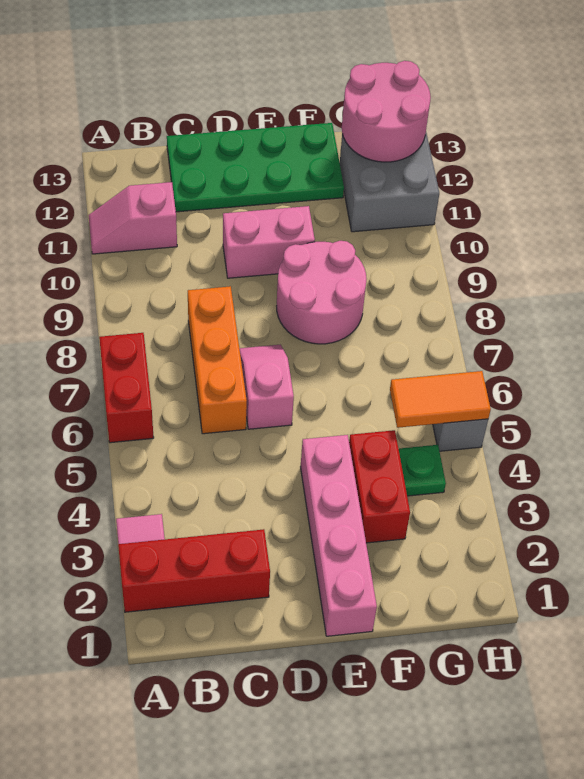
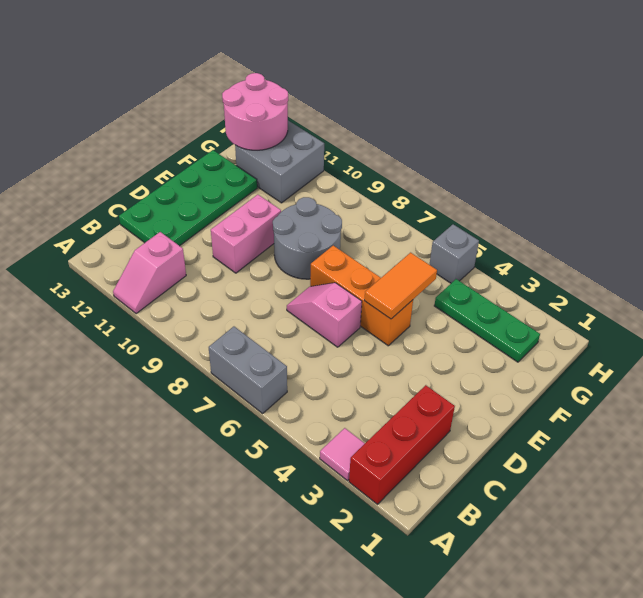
red 1x2 brick [99,333,154,443] -> grey 1x2 brick [209,327,287,413]
orange 1x3 brick [188,286,247,434] -> orange 1x3 brick moved to [310,246,413,346]
pink 1x4 brick [301,435,377,636] -> none
pink 2x2 round brick [277,241,367,344] -> grey 2x2 round brick [273,197,342,279]
red 1x2 brick [349,430,410,543] -> none
green 1x1 plate [399,445,446,496] -> green 1x3 plate [434,279,540,362]
orange 1x2 tile [390,371,491,428] -> orange 1x2 tile moved to [364,253,437,319]

